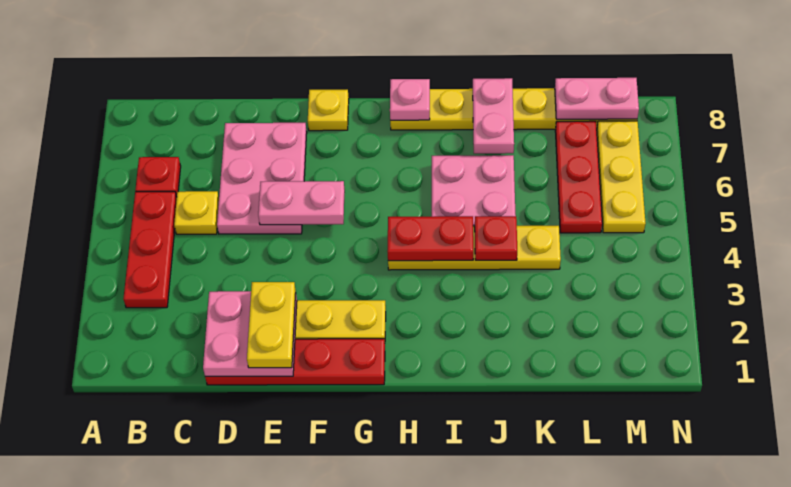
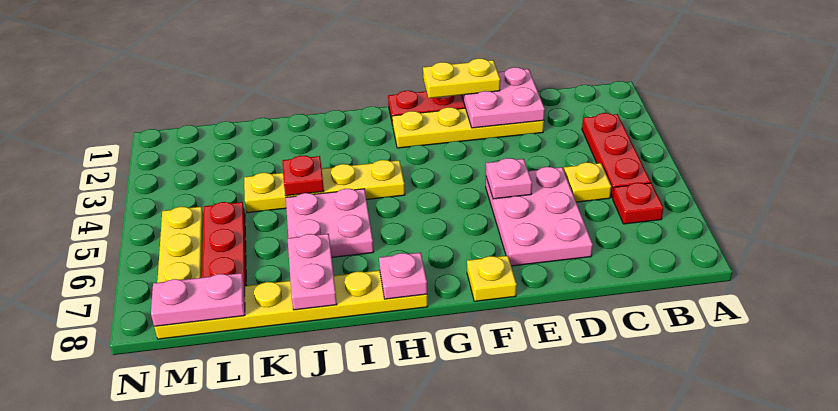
yellow 1x2 plate [247,282,296,368] -> yellow 1x2 plate turned to [423,59,500,98]
pink 1x2 plate [258,181,345,225] -> pink 1x1 plate [486,158,532,199]
red 1x2 plate [387,216,473,261] -> none

